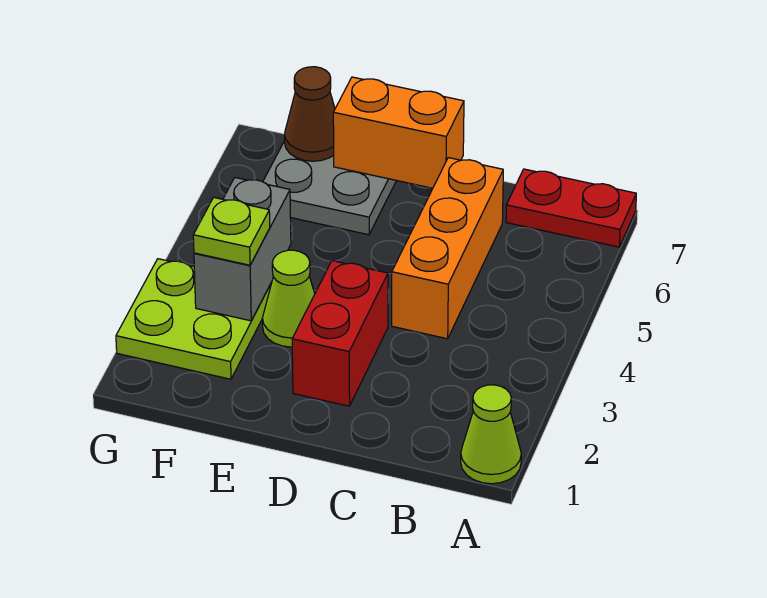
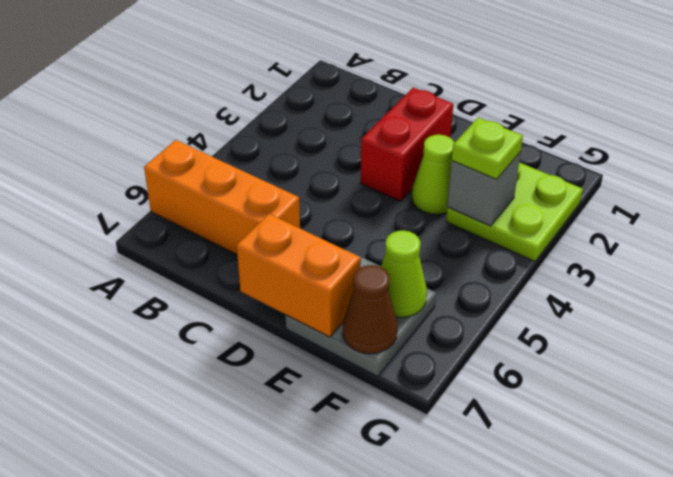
lime 1x1 cone [461,385,521,484] -> lime 1x1 cone moved to [381,230,427,317]
red 1x2 plate [506,169,636,247] -> none
orange 1x3 brick [392,158,503,339] -> orange 1x3 brick turned to [144,140,300,255]
grey 1x2 brick [194,178,291,321] -> grey 1x1 brick [447,152,521,226]

